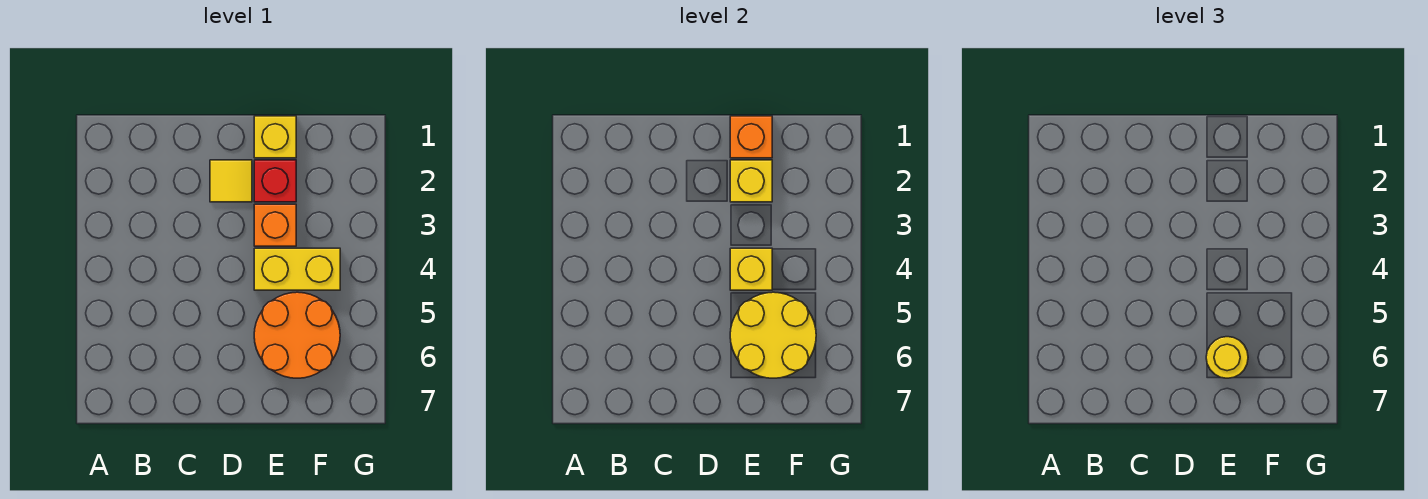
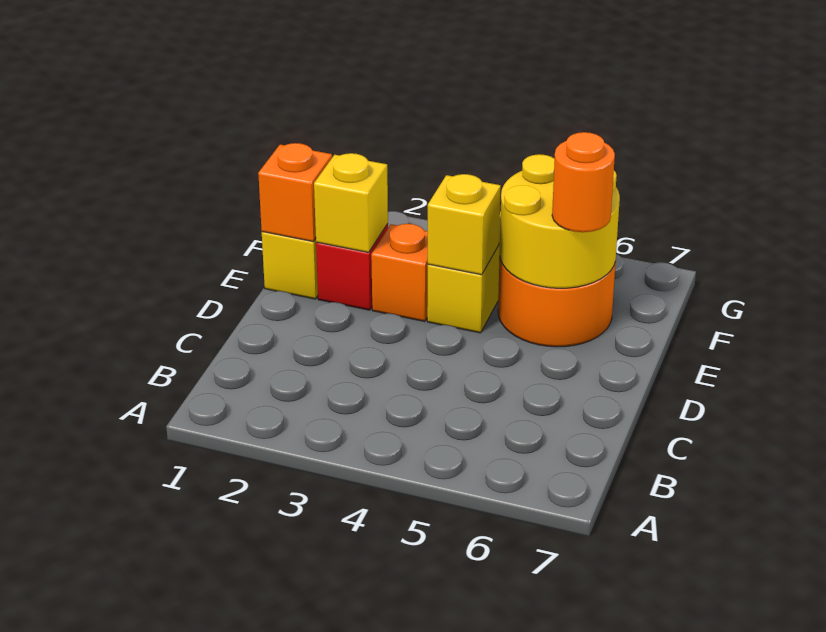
yellow 1x1 tile [210,160,252,202] -> none
yellow 1x1 round brick [1206,337,1248,378] -> orange 1x1 round brick [552,132,615,232]

